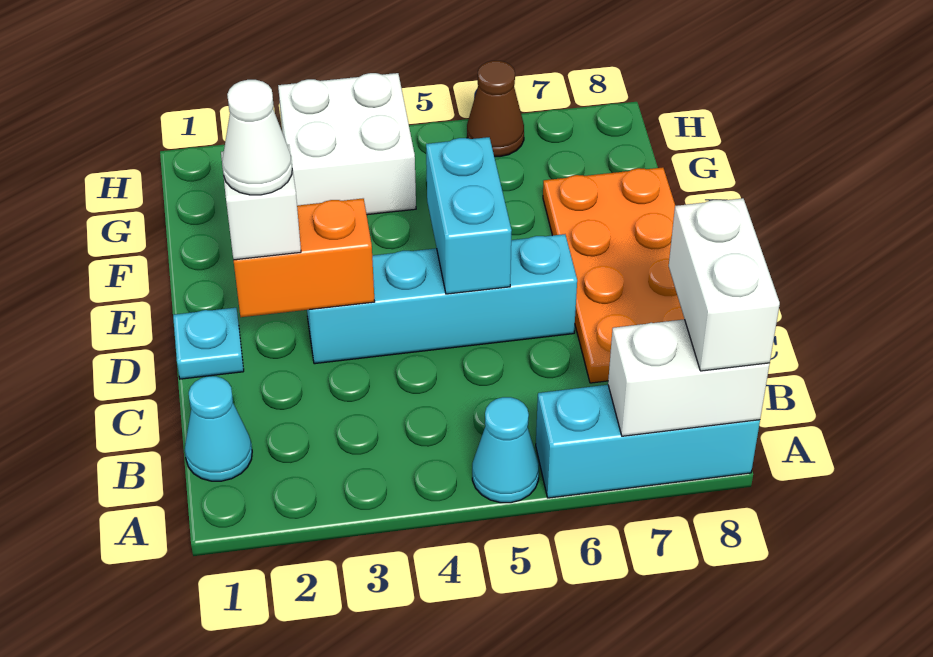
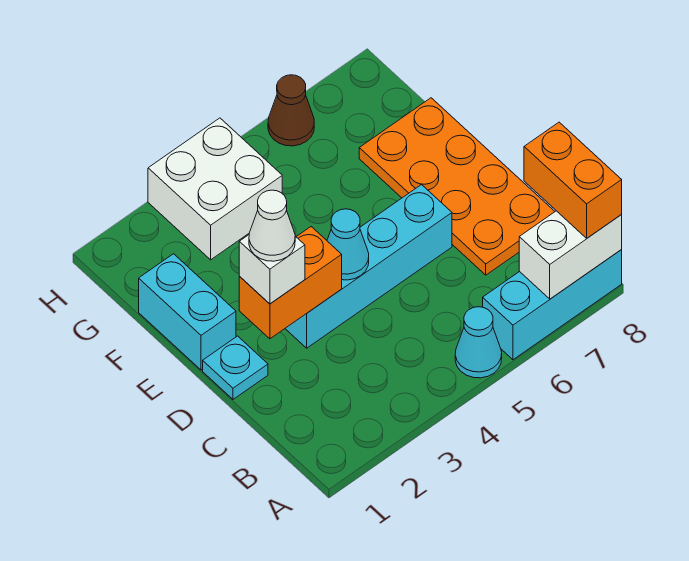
white 1x2 brick [669,198,780,371] -> orange 1x2 brick [524,122,622,238]
cyan 1x1 cone [185,376,252,481] -> cyan 1x1 cone moved to [327,209,369,280]
cyan 1x2 brick [426,137,512,294] -> cyan 1x2 brick moved to [139,254,236,370]

